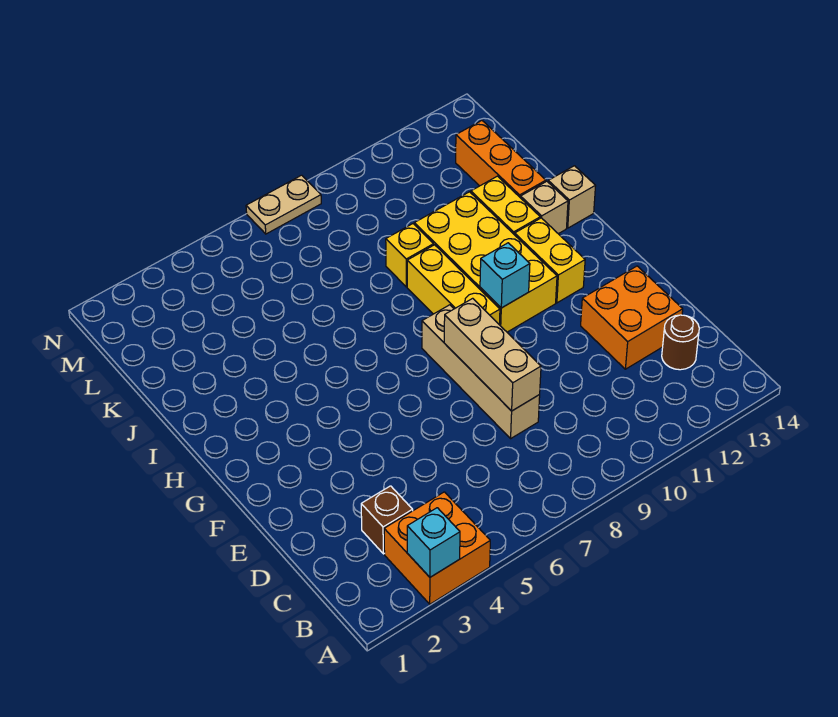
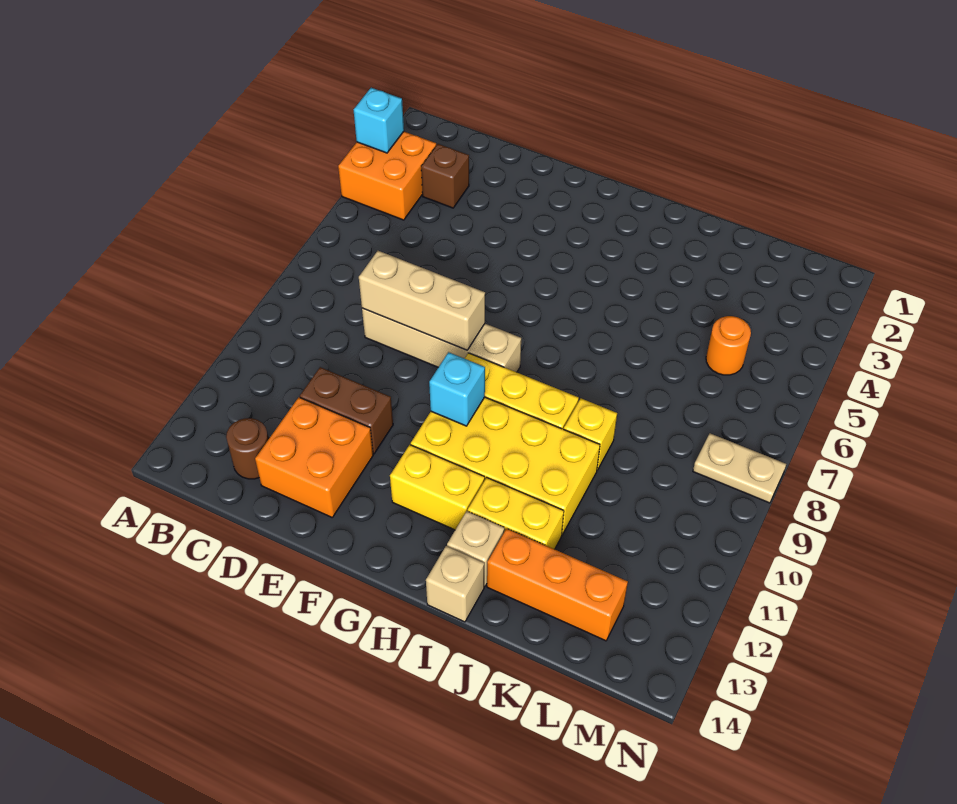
none -> brown 1x2 brick [300,367,393,454]
none -> orange 1x1 round brick [706,316,751,375]
tan 1x2 plate [246,175,321,234] -> tan 1x2 plate turned to [693,433,786,503]

